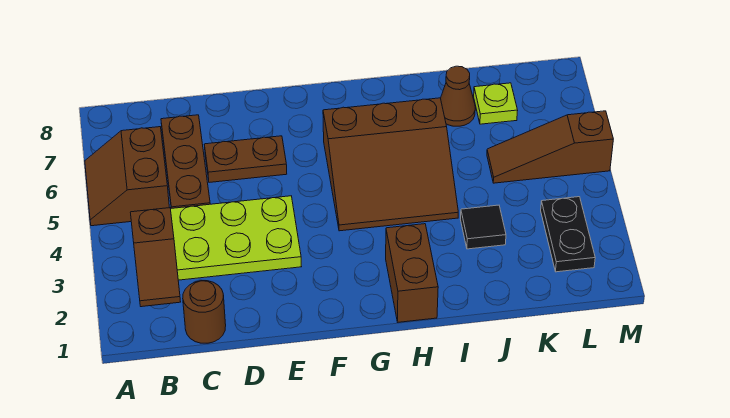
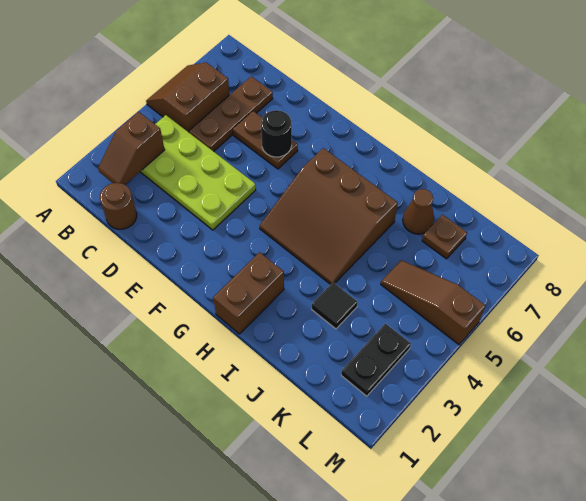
none -> black 1x1 round brick [261,110,292,157]
lime 1x1 plate [474,83,518,124] -> brown 1x1 plate [422,215,467,259]

